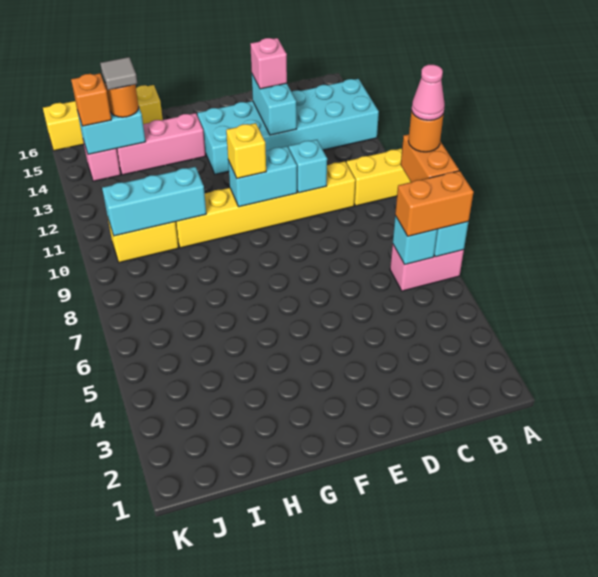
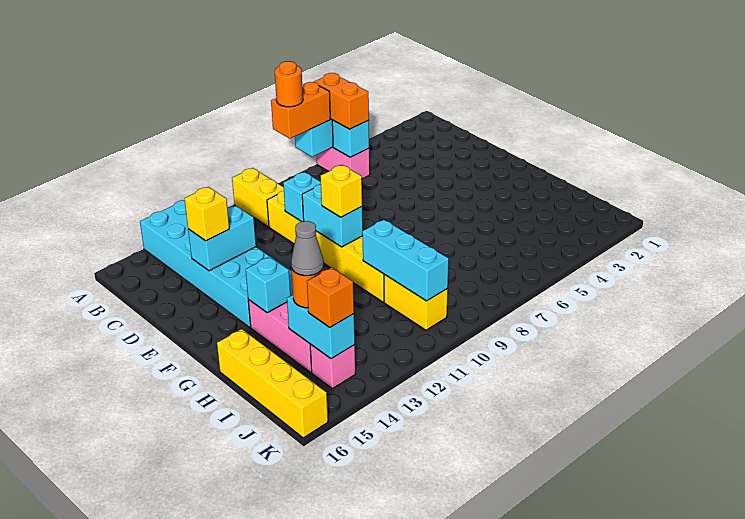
pink 1x1 cone [412,65,445,120] -> none
pink 1x1 brick [250,38,287,89] -> yellow 1x1 brick [184,187,229,241]
none -> cyan 1x1 brick [246,257,290,313]
grey 1x1 tile [100,57,137,90] -> grey 1x1 cone [291,221,324,276]

